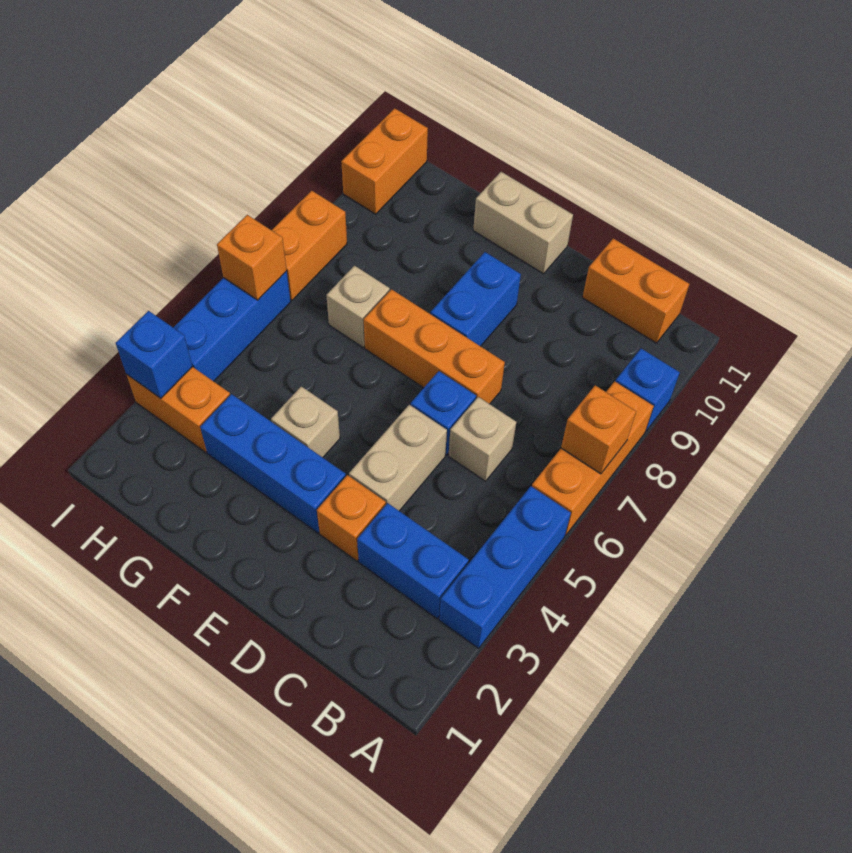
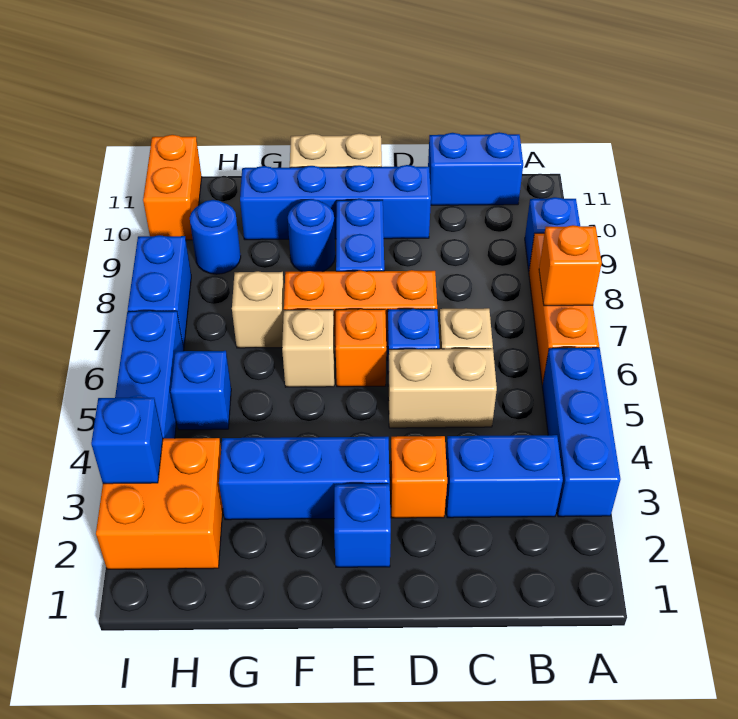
orange 1x2 brick [582,239,689,343] -> blue 1x2 brick [428,132,523,205]
tan 1x2 brick [349,405,447,511] -> tan 1x2 brick turned to [388,349,497,428]
none -> blue 1x4 brick [240,165,431,240]
none -> blue 1x1 brick [334,484,391,567]
tan 1x1 brick [271,386,340,457] -> tan 1x1 brick moved to [282,310,335,387]
none -> blue 1x1 round brick [288,199,335,272]
orange 1x2 brick [127,367,230,452] -> orange 2x2 brick [96,438,223,569]
none -> blue 1x1 brick [171,351,231,430]
none -> blue 1x1 round brick [190,200,241,274]
orange 1x1 brick [217,215,287,300] -> orange 1x1 brick moved to [336,309,386,387]
orange 1x2 brick [272,191,347,300] -> blue 1x2 brick [128,235,191,348]

